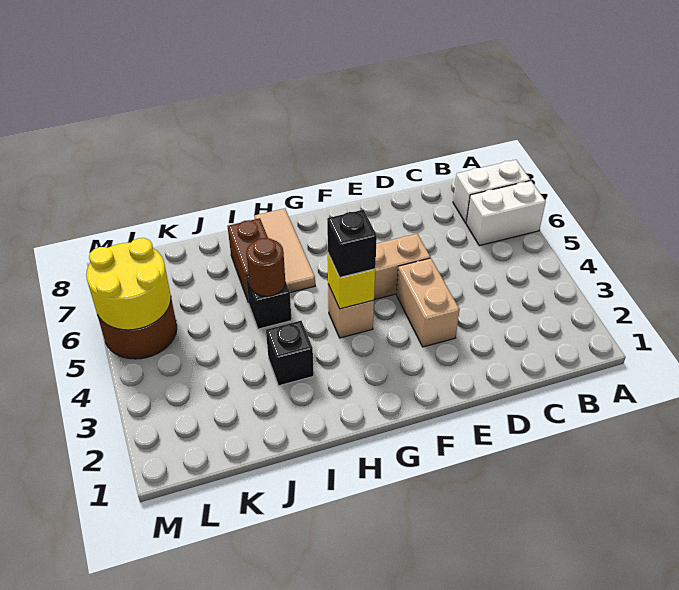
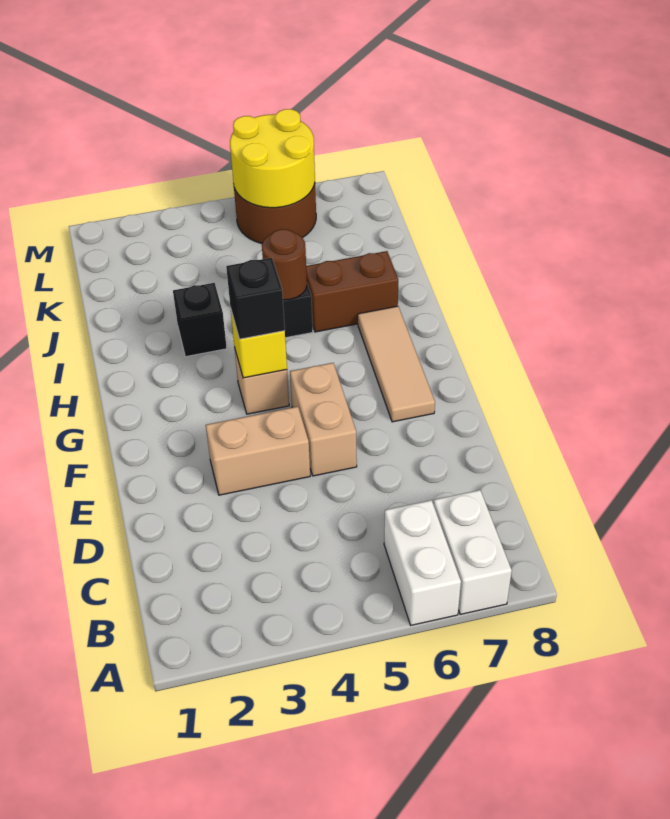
tan 1x3 tile [254,208,315,293] -> tan 1x3 tile turned to [358,306,435,422]

